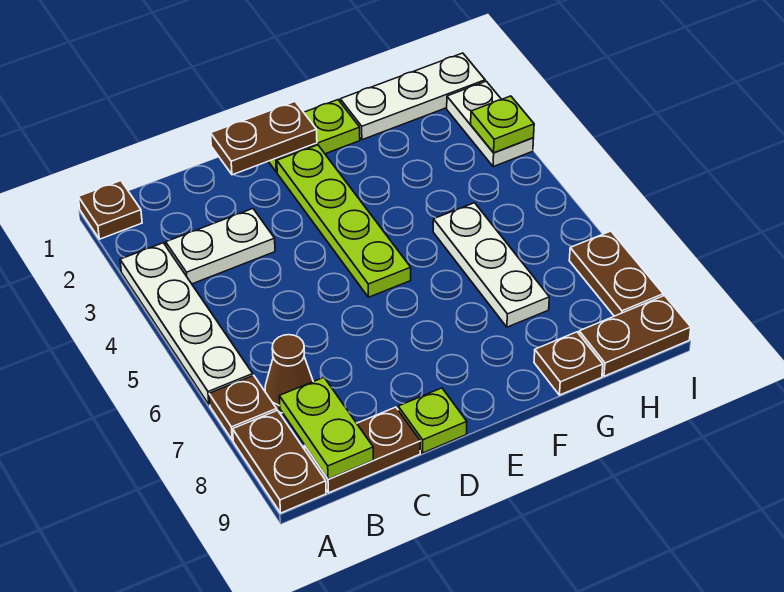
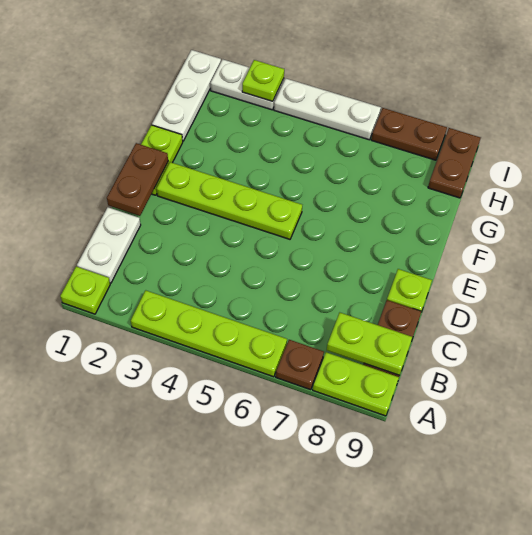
brown 1x1 plate [78,181,142,239] -> lime 1x1 plate [60,267,110,314]
white 1x4 plate [120,243,253,405] -> lime 1x4 plate [131,290,287,377]
brown 1x2 plate [233,410,326,513] -> lime 1x2 plate [313,352,399,416]
white 1x2 plate [166,209,275,284] -> white 1x2 plate moved to [77,207,141,283]
brown 1x1 cone [265,335,313,413] -> none
white 1x3 plate [433,203,549,327] -> white 1x3 plate moved to [274,79,381,140]
brown 1x1 plate [534,332,603,395] -> none

